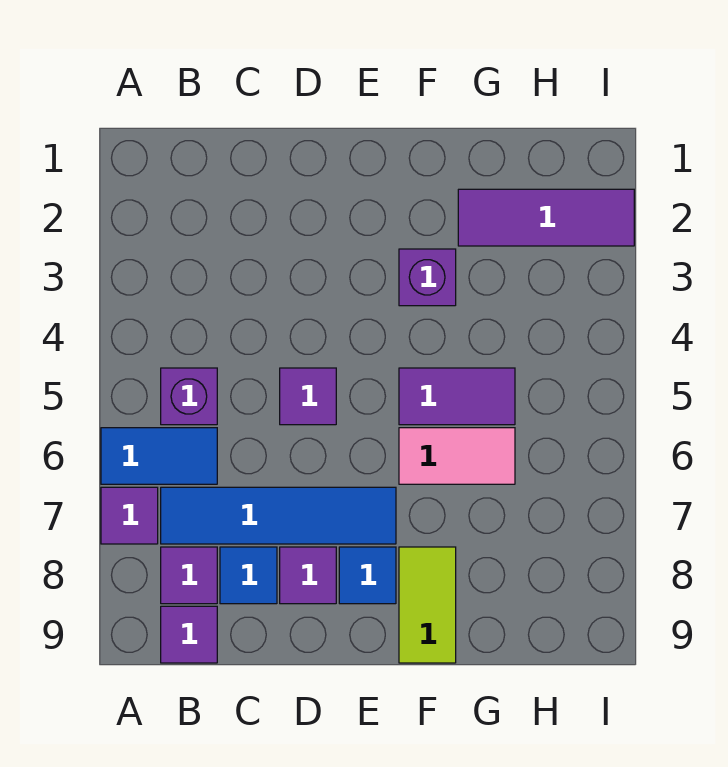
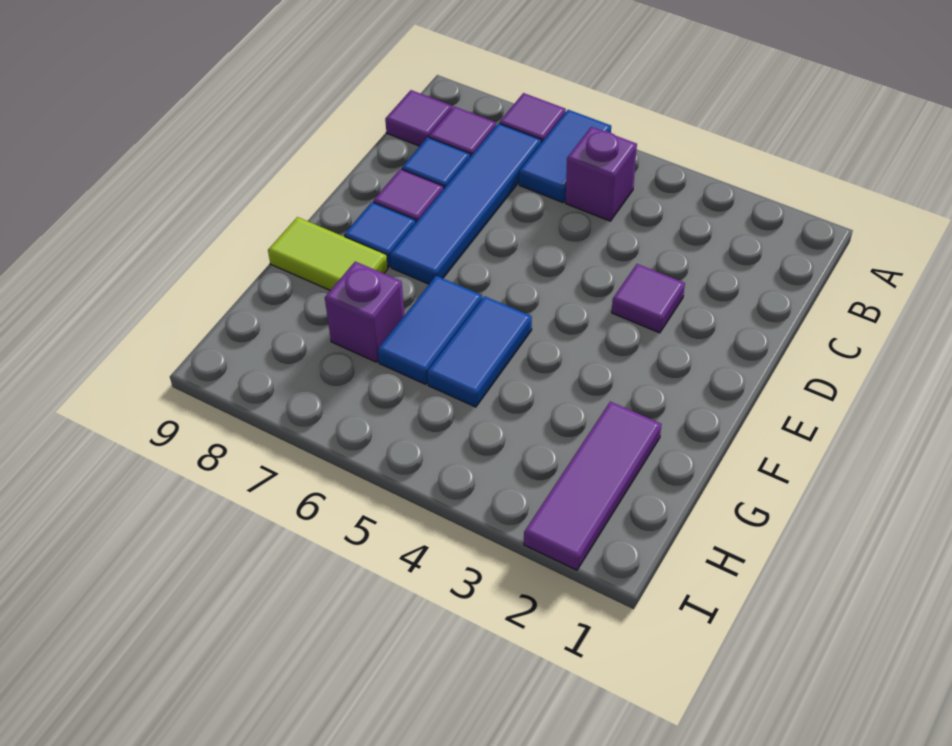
purple 1x1 tile [280,368,336,425] -> purple 1x1 tile moved to [612,264,685,333]
purple 1x1 brick [399,249,456,306] -> purple 1x1 brick moved to [325,262,404,362]
purple 1x2 tile [399,368,515,425] -> blue 1x2 tile [427,296,532,407]
pink 1x2 tile [399,428,515,484] -> blue 1x2 tile [378,276,482,384]

